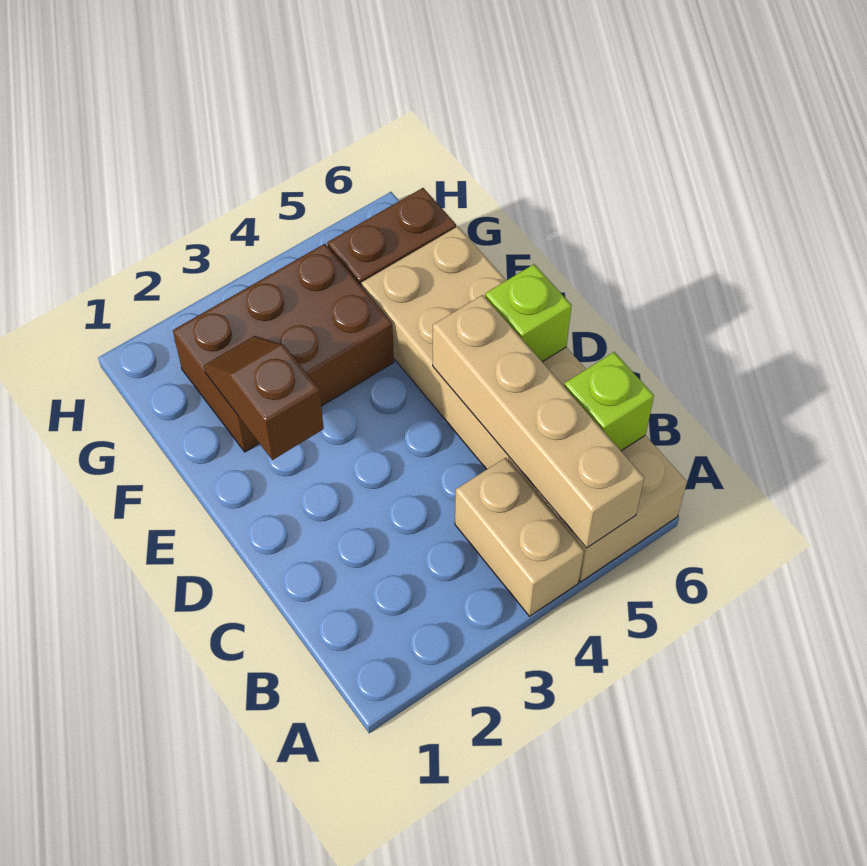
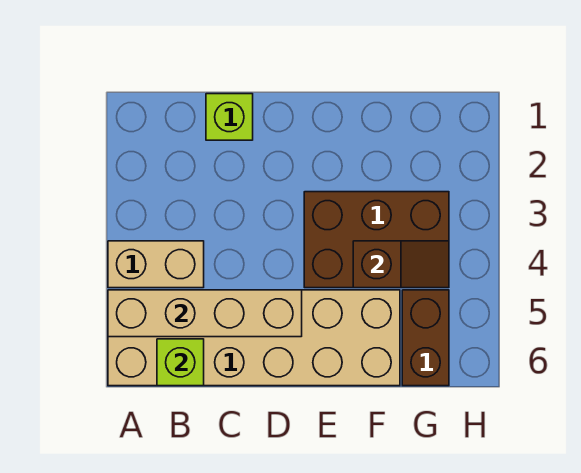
lime 1x1 brick [485,264,572,362] -> lime 1x1 brick moved to [206,94,253,140]
brown 1x2 slope [204,336,324,460] -> brown 1x2 slope moved to [353,241,449,288]
brown 2x3 brick [173,244,394,452] -> brown 2x3 brick turned to [304,192,449,288]

